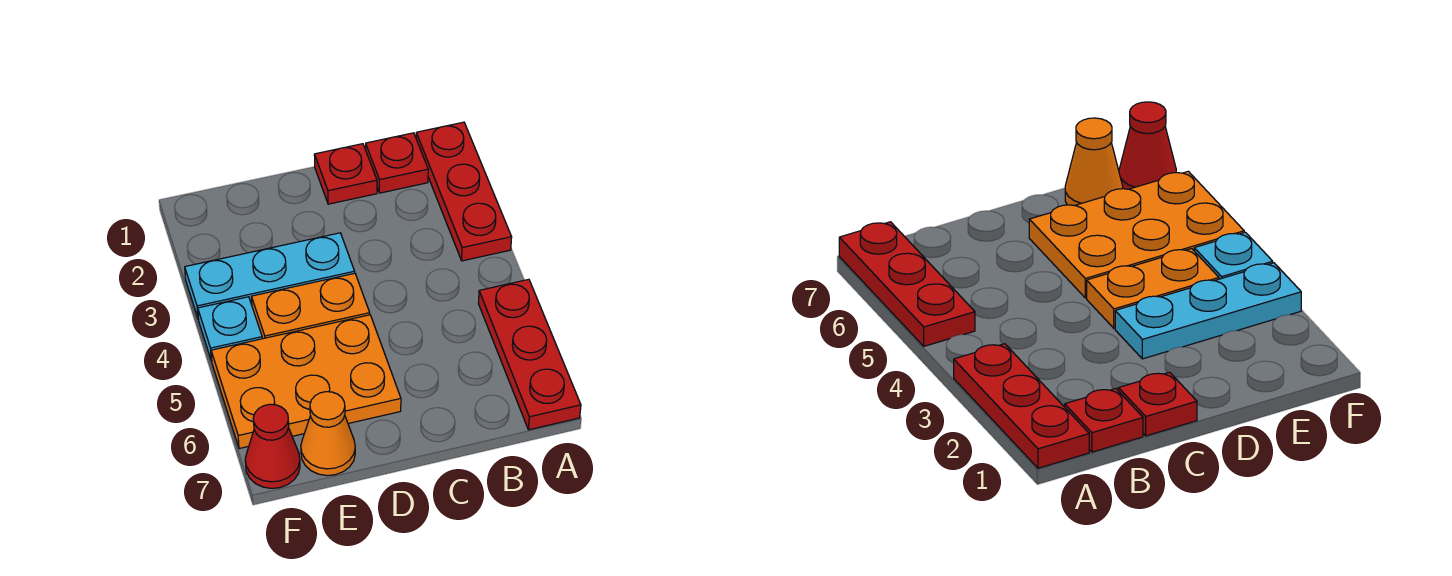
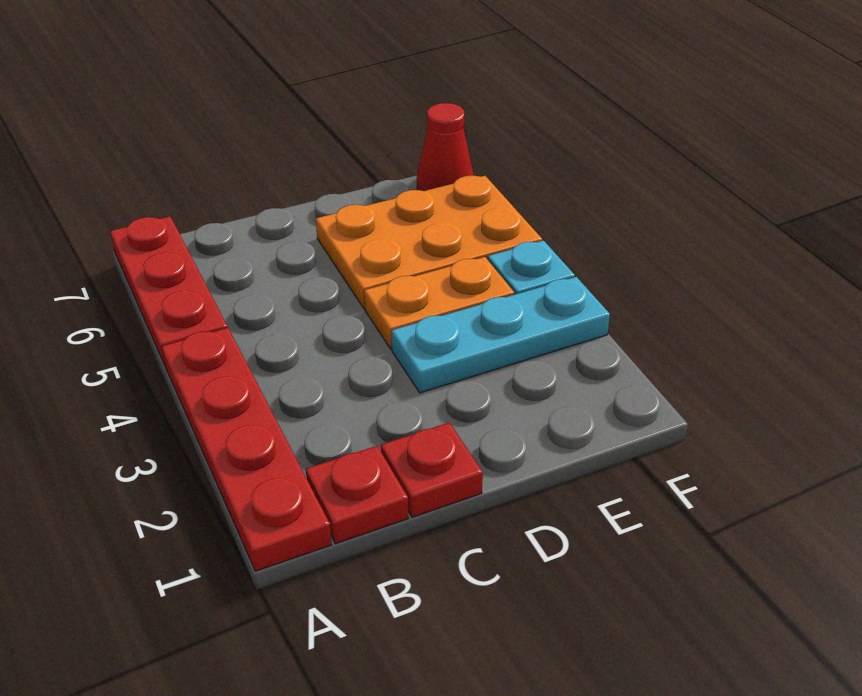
red 1x3 plate [416,122,512,261] -> red 1x4 plate [161,328,332,571]
orange 1x1 cone [301,392,355,476] -> none

